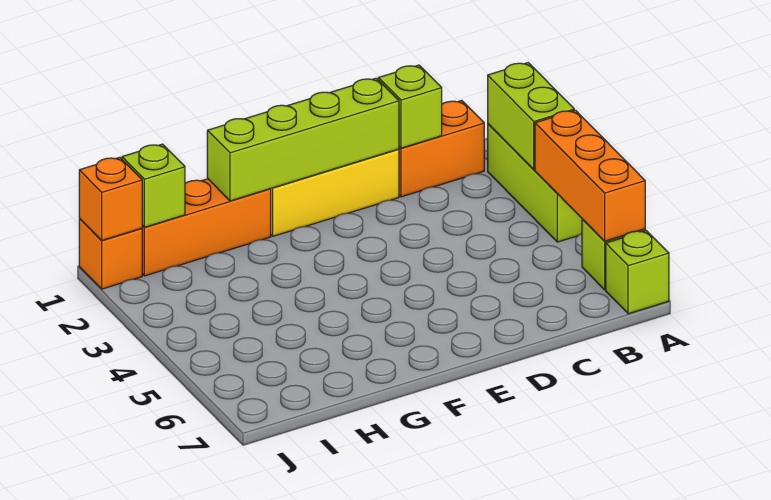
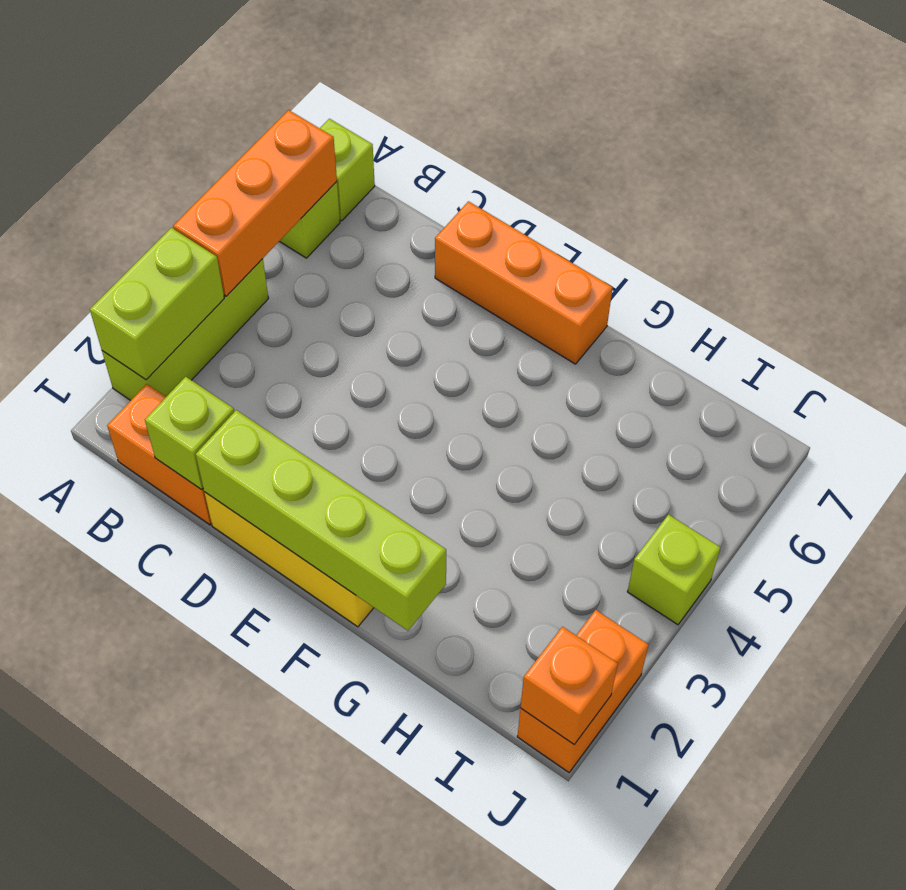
orange 1x3 brick [142,179,271,276] -> orange 1x3 brick moved to [435,201,613,364]
lime 1x1 brick [122,144,185,227] -> lime 1x1 brick moved to [627,514,721,625]
orange 1x1 brick [79,219,142,289] -> orange 1x2 brick [517,610,648,772]

